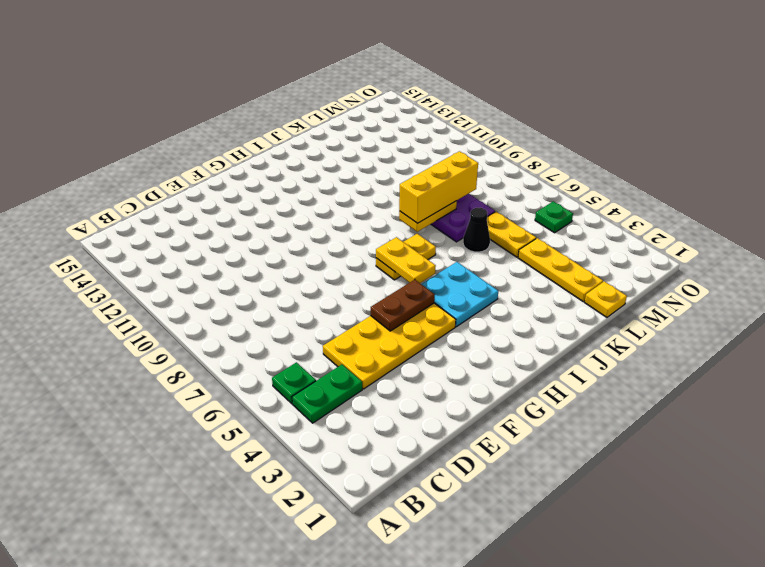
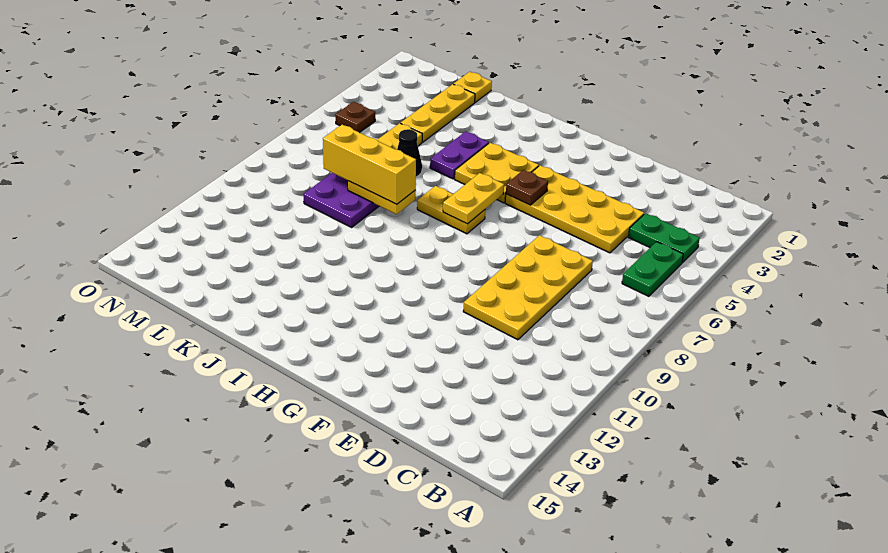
green 1x1 plate [272,362,316,404] -> green 1x2 plate [622,242,683,296]
none -> yellow 2x4 plate [463,235,593,340]
brown 1x2 plate [371,280,435,331] -> brown 1x1 plate [506,170,548,205]
cyan 2x2 plate [422,262,498,327] -> yellow 2x2 plate [455,143,539,203]
none -> purple 1x2 plate [430,132,489,179]
green 1x1 plate [535,201,573,233] -> brown 1x1 plate [336,102,375,133]

